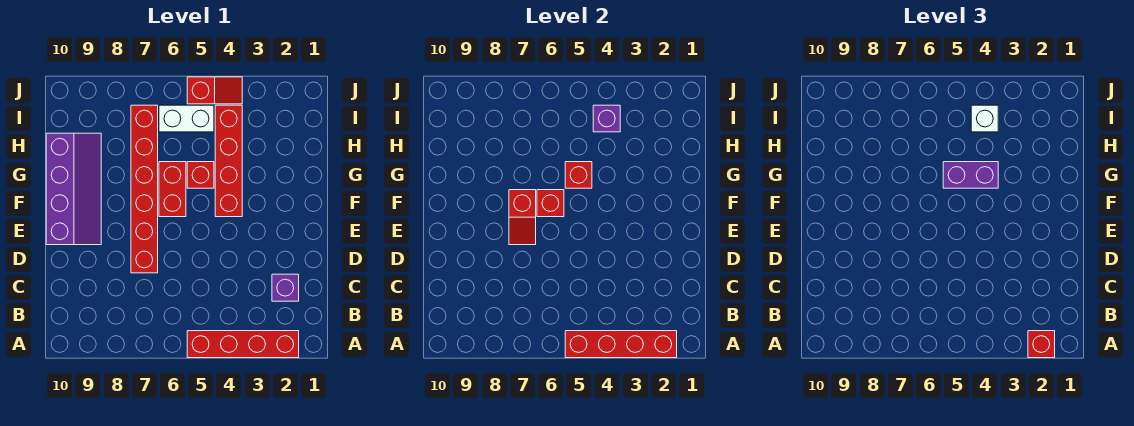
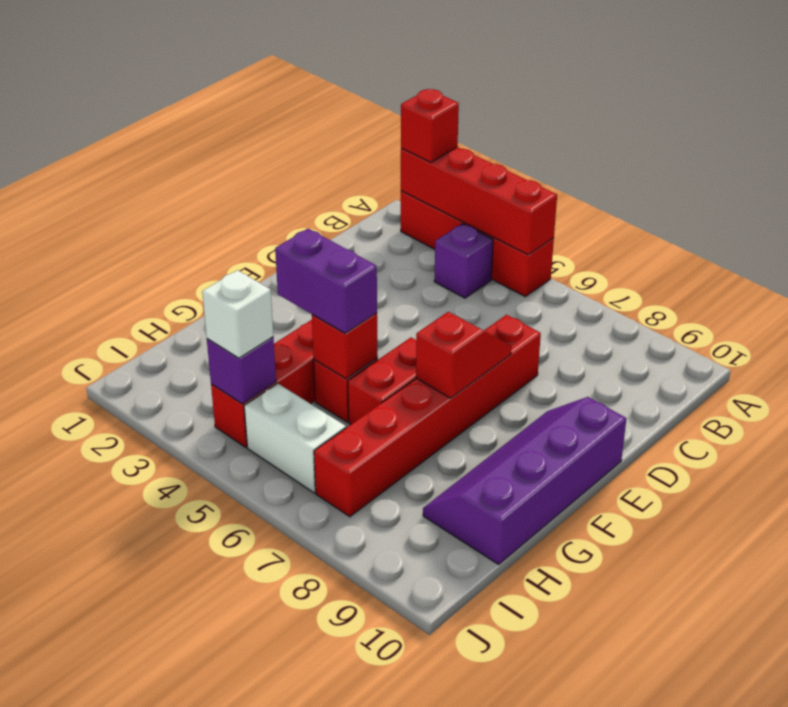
purple 1x1 brick [272,274,299,301] -> purple 1x1 brick moved to [434,224,493,298]
red 1x1 brick [537,190,564,217] -> none
red 1x2 slope [187,77,242,104] -> none

